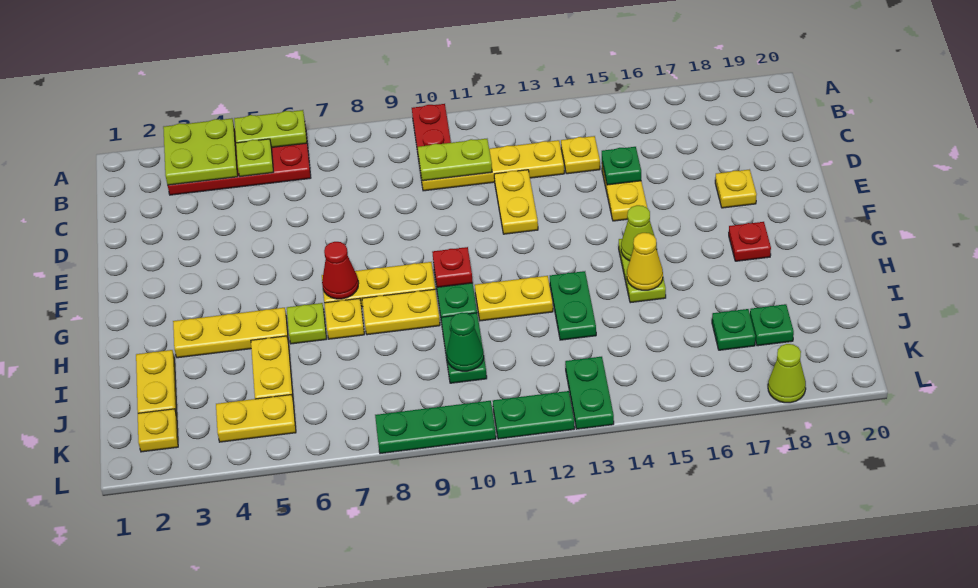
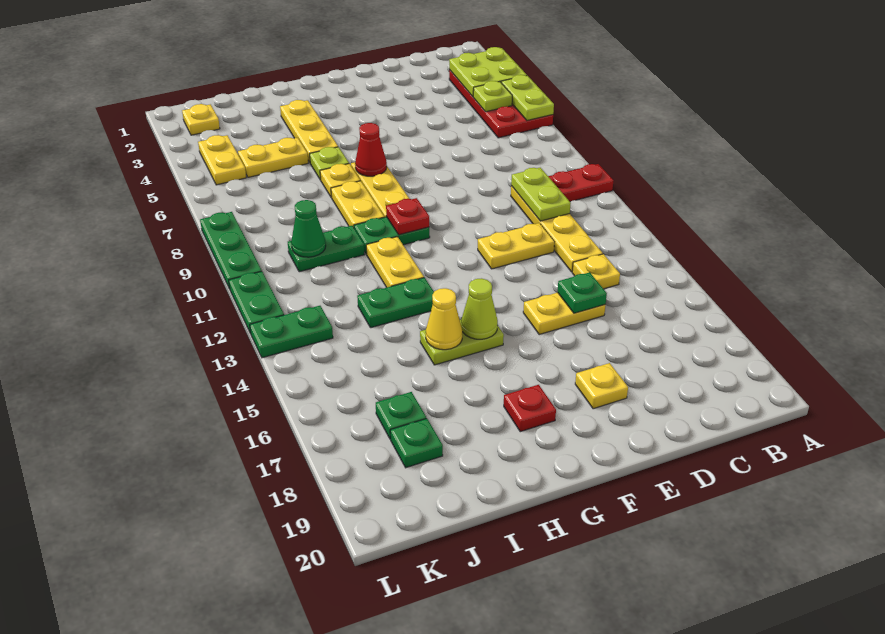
yellow 1x2 plate [136,350,177,416] -> none
lime 1x1 cone [768,344,806,403] -> none

